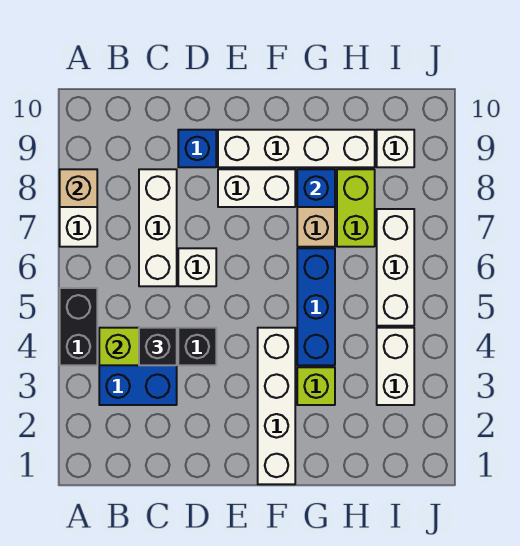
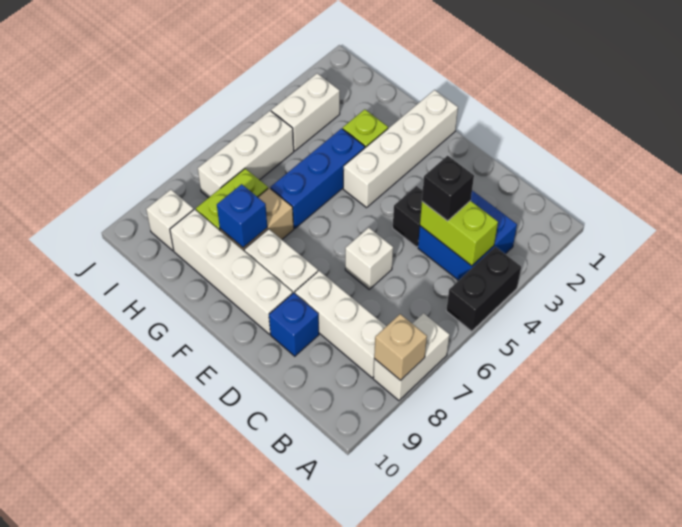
white 1x3 brick [139,169,177,286] -> white 1x3 brick turned to [295,271,386,378]

